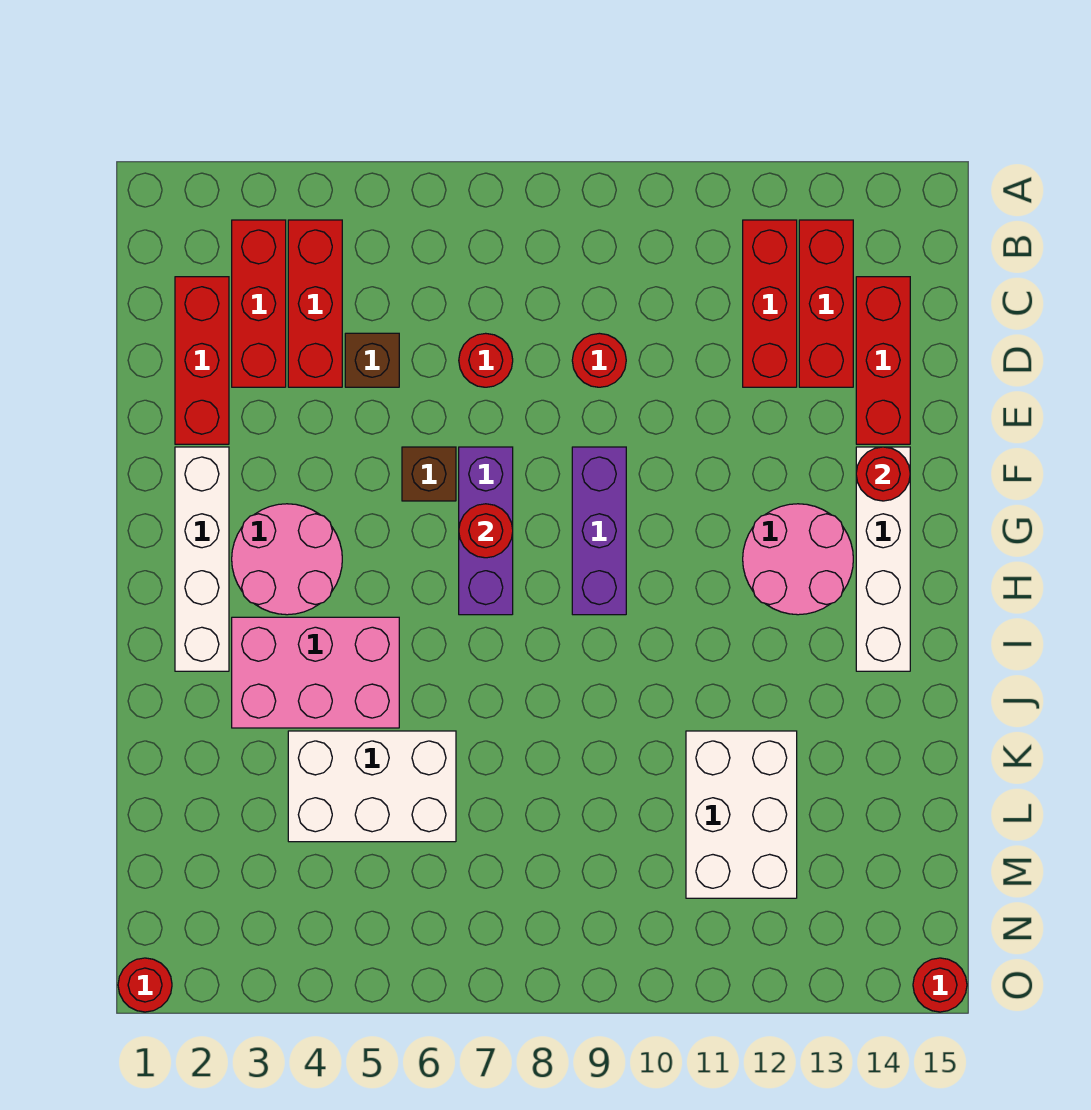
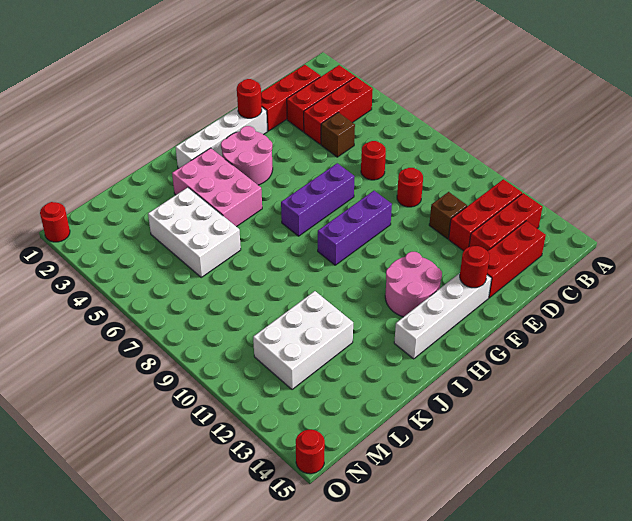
brown 1x1 brick [402,447,456,501] -> brown 1x1 brick moved to [429,192,467,239]
red 1x1 round brick [459,504,513,558] -> red 1x1 round brick moved to [237,79,262,118]

